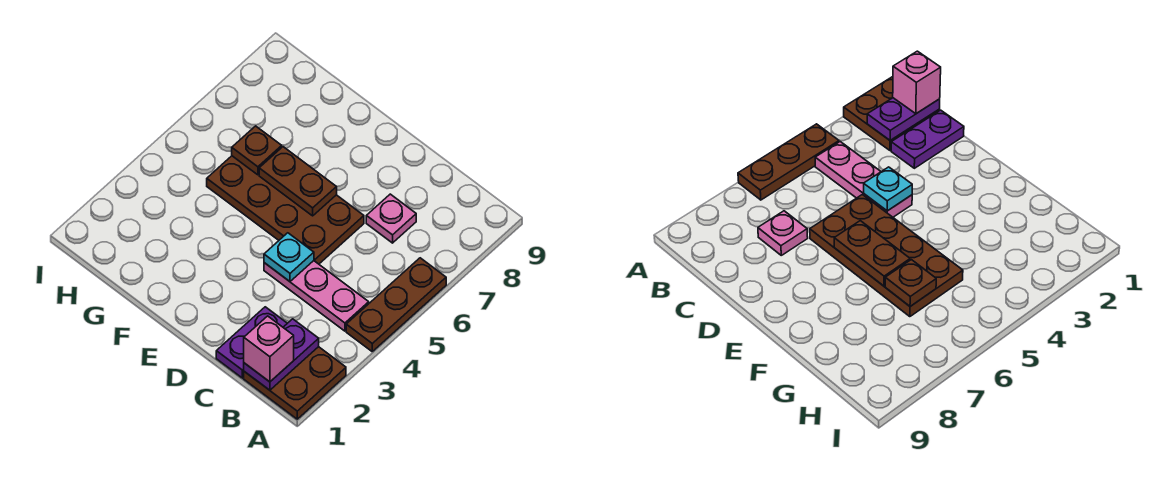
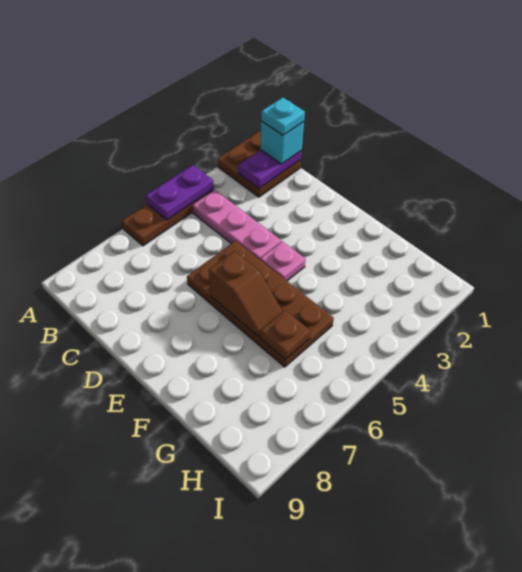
pink 1x1 brick [244,316,294,382] -> cyan 1x1 brick [260,121,304,164]
purple 1x2 plate [216,307,287,378] -> purple 1x2 plate moved to [146,165,214,220]
pink 1x1 plate [366,194,416,243] -> pink 1x1 plate moved to [260,241,306,281]
cyan 1x1 plate [264,233,314,281] -> cyan 1x1 plate moved to [261,97,305,135]
brown 1x2 plate [259,147,337,216] -> brown 1x2 slope [209,251,283,337]

